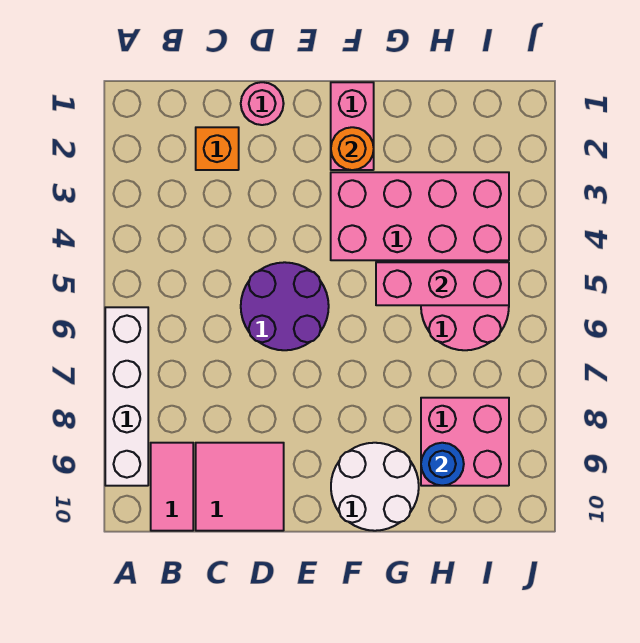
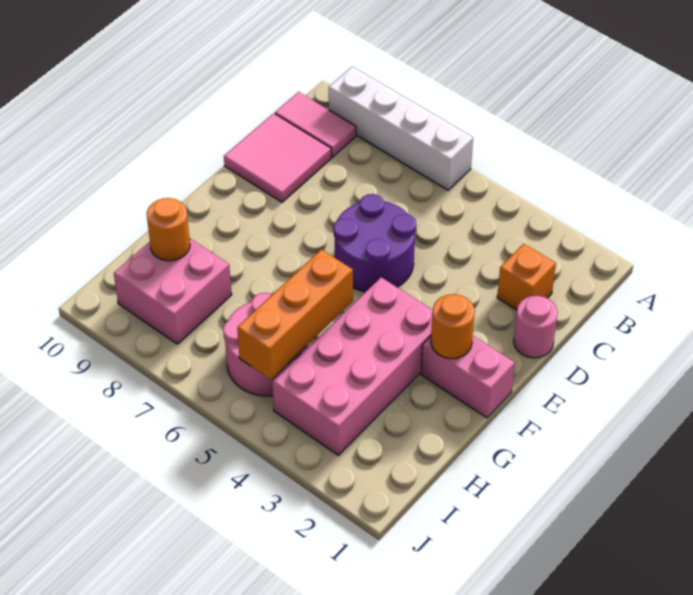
white 2x2 round brick [331,443,419,531] -> none
pink 1x3 brick [376,262,509,305] -> orange 1x3 brick [237,250,353,379]
blue 1x1 round brick [421,443,464,486] -> orange 1x1 round brick [147,198,190,261]

